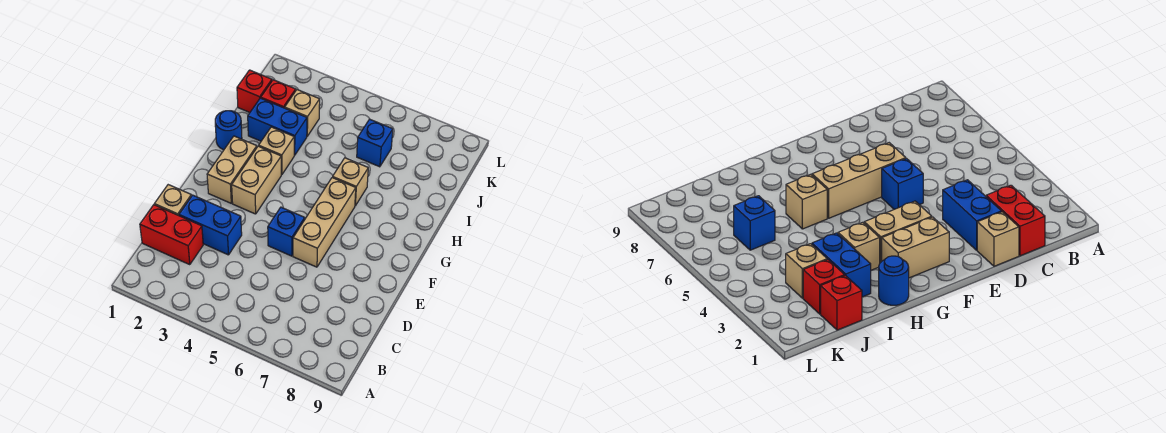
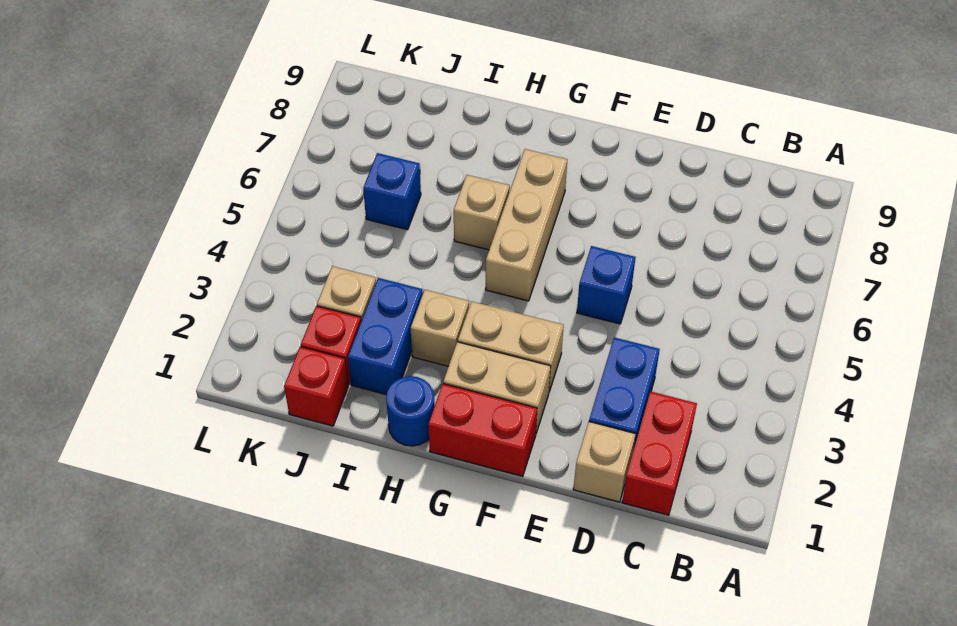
tan 1x3 brick [293,178,356,267] -> tan 1x3 brick turned to [486,149,567,301]
none -> red 1x2 brick [428,384,537,476]

